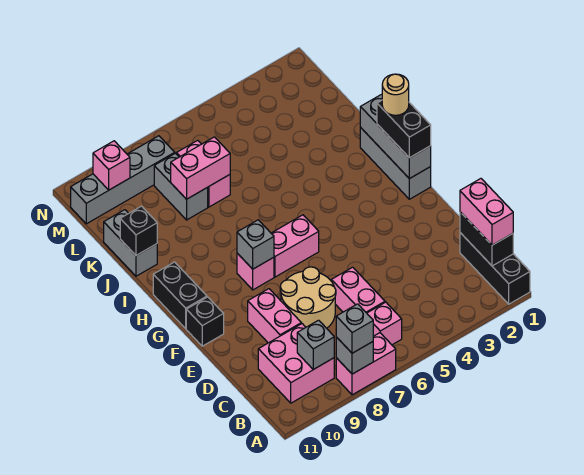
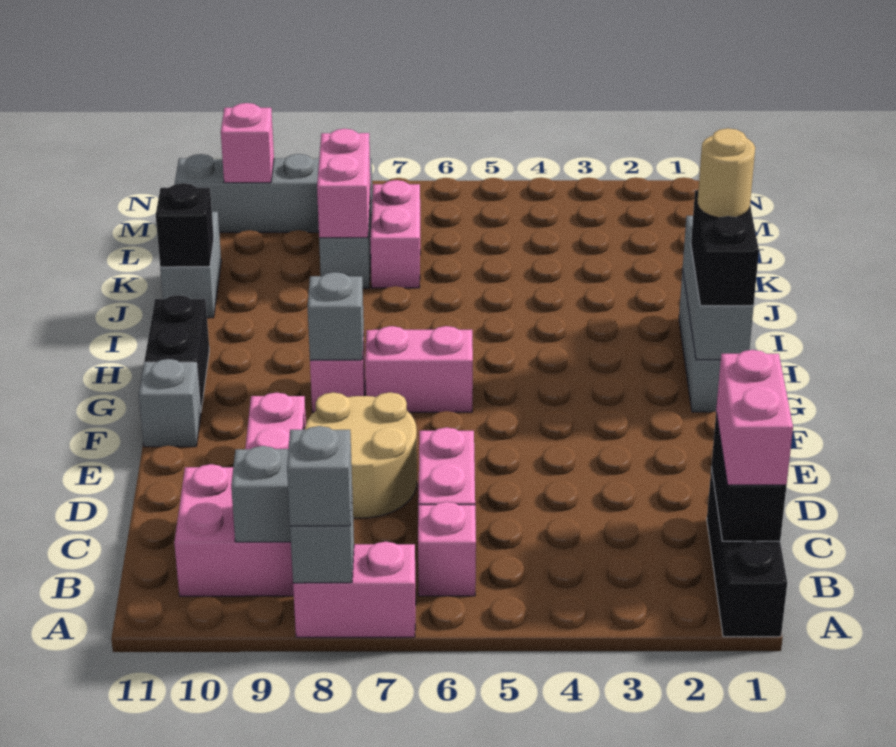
black 1x1 brick [186,297,224,346] -> grey 1x1 brick [139,359,201,447]
pink 1x2 brick [171,137,230,199] -> pink 1x2 brick turned to [317,129,370,238]

